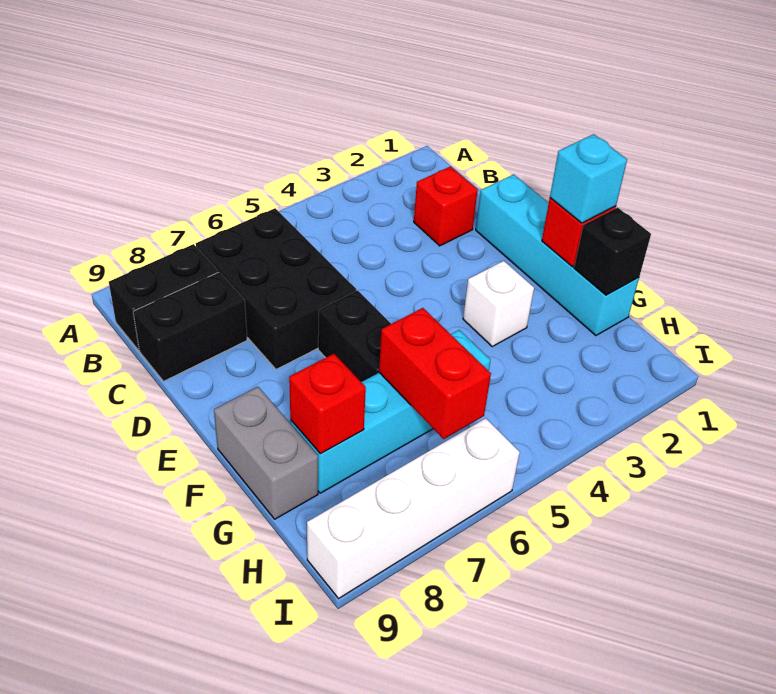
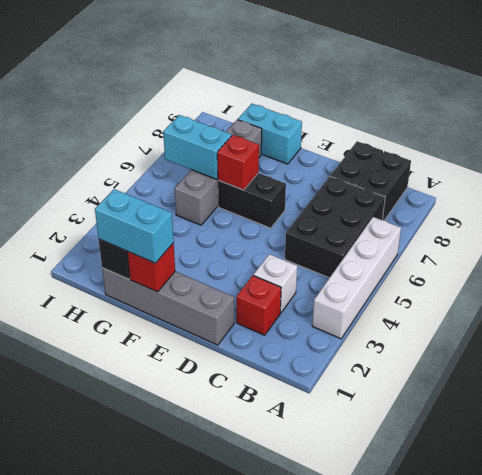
black 2x3 brick [196,208,356,369] -> black 2x3 brick turned to [285,177,385,278]
cyan 1x4 brick [476,174,639,336] -> grey 1x4 brick [102,268,234,345]
cyan 1x1 brick [550,134,627,223] -> cyan 1x2 brick [95,189,174,263]
white 1x1 brick [463,261,534,346] -> white 1x1 brick moved to [253,254,297,313]
grey 1x2 brick [214,387,318,519] -> cyan 1x2 brick [238,104,302,164]
cyan 1x4 brick [290,330,491,493] -> grey 1x4 brick [175,120,262,225]
red 1x2 brick [379,308,491,439] -> cyan 1x2 brick [163,115,231,179]
red 1x1 brick [289,354,366,454] -> red 1x1 brick moved to [217,135,259,190]
white 1x4 brick [307,418,520,598] -> white 1x4 brick moved to [312,217,401,339]

